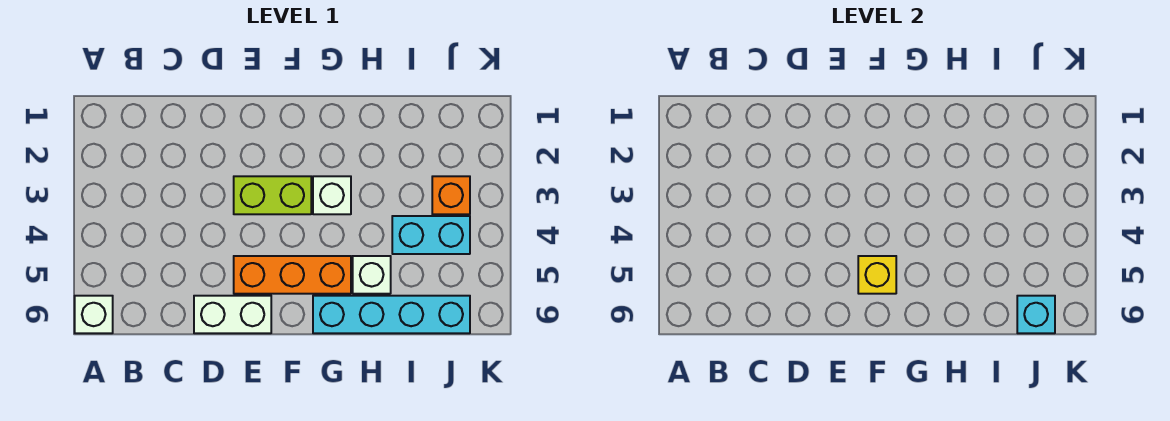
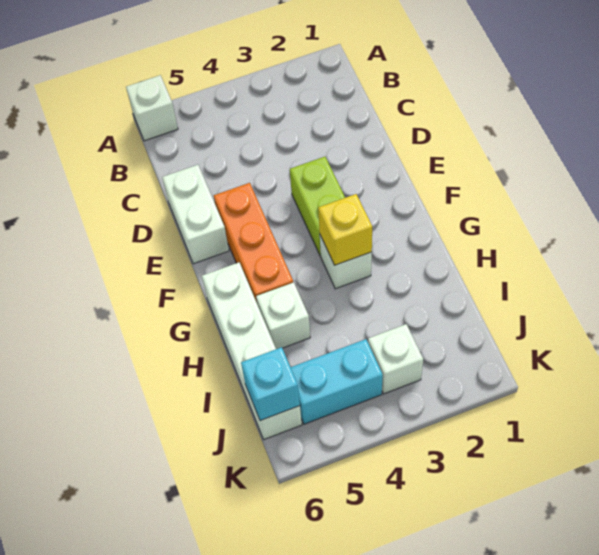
yellow 1x1 brick [858,256,896,294] -> yellow 1x1 brick moved to [318,194,372,265]
cyan 1x4 brick [313,296,470,333] -> white 1x4 brick [202,262,302,439]
cyan 1x2 brick [392,216,470,254] -> cyan 1x2 brick turned to [291,339,383,424]
orange 1x1 brick [432,176,470,214] -> white 1x1 brick [368,324,423,394]

